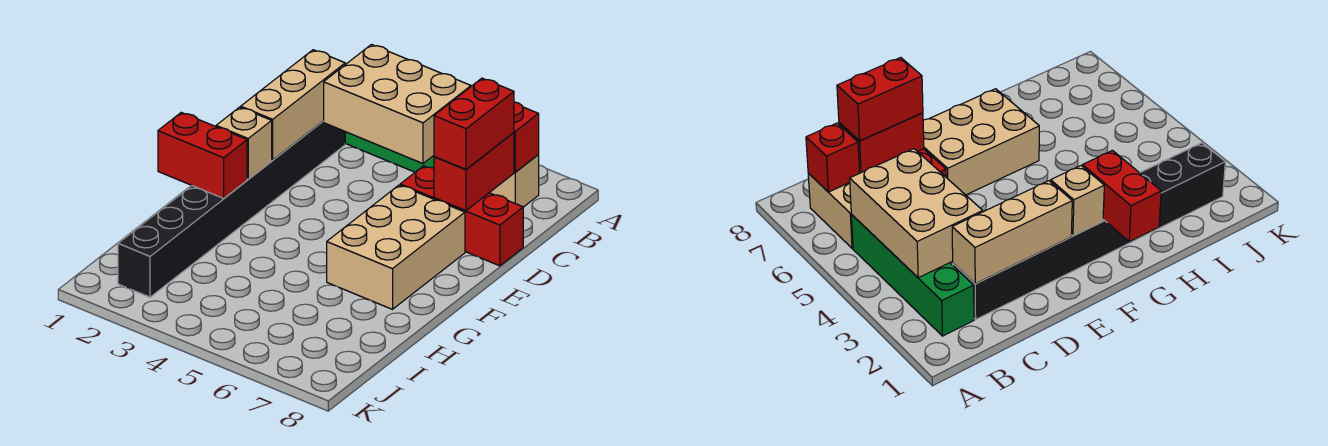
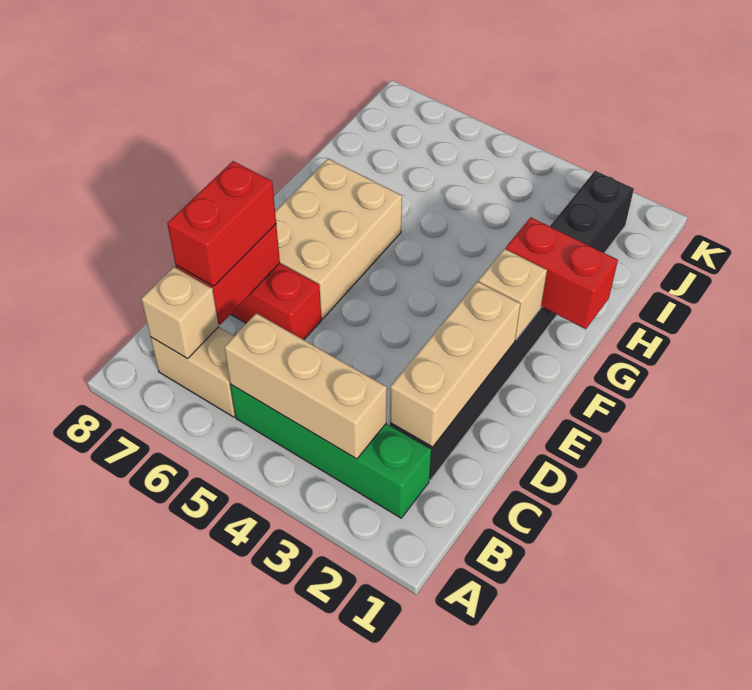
tan 2x3 brick [324,45,471,163] -> tan 1x3 brick [224,313,387,459]
red 1x1 brick [514,102,539,172] -> tan 1x1 brick [141,267,219,359]

